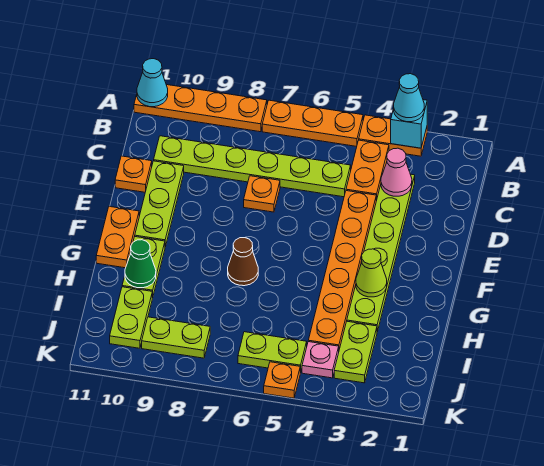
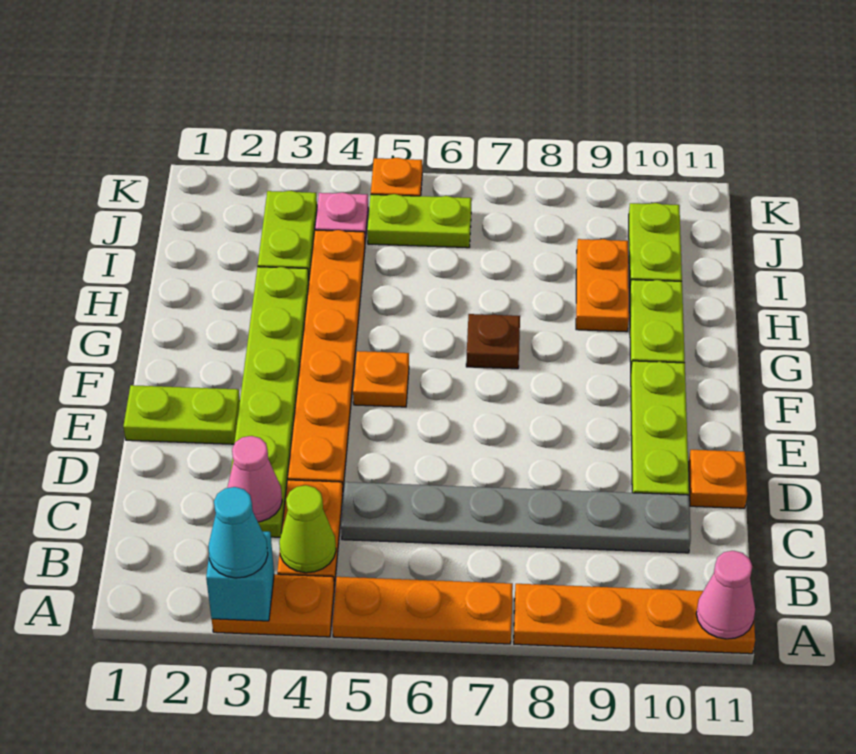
cyan 1x1 cone [137,59,168,107] -> pink 1x1 cone [696,551,755,639]
lime 1x6 plate [154,136,351,197] -> grey 1x6 plate [341,482,691,553]
orange 1x1 plate [244,176,280,212] -> orange 1x1 plate moved to [353,351,409,407]
orange 1x2 plate [96,206,139,268] -> orange 1x2 plate moved to [576,239,629,332]
lime 1x1 cone [356,249,387,297] -> lime 1x1 cone moved to [279,485,336,573]
brown 1x1 cone [228,238,258,286] -> brown 1x1 plate [466,314,520,369]
green 1x1 cone [125,240,156,288] -> none
lime 1x2 plate [142,317,210,358] -> lime 1x2 plate moved to [123,385,240,444]

